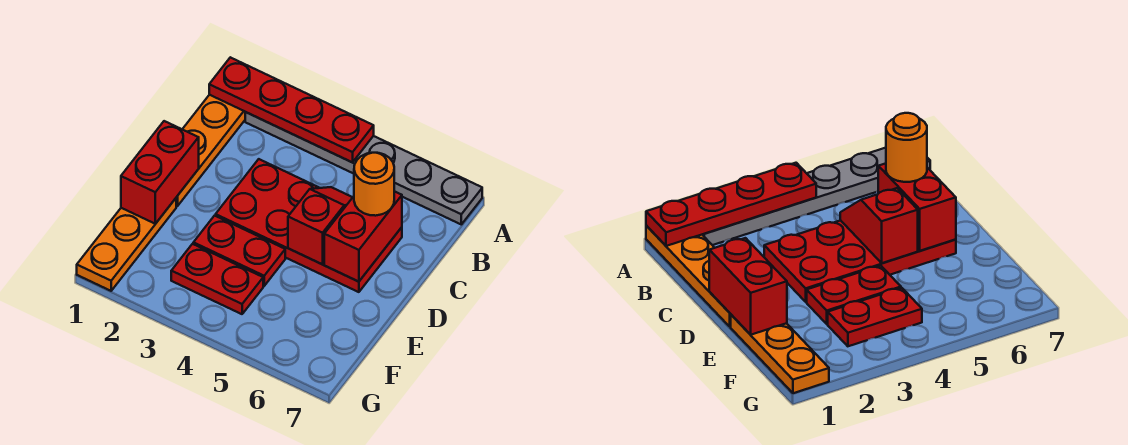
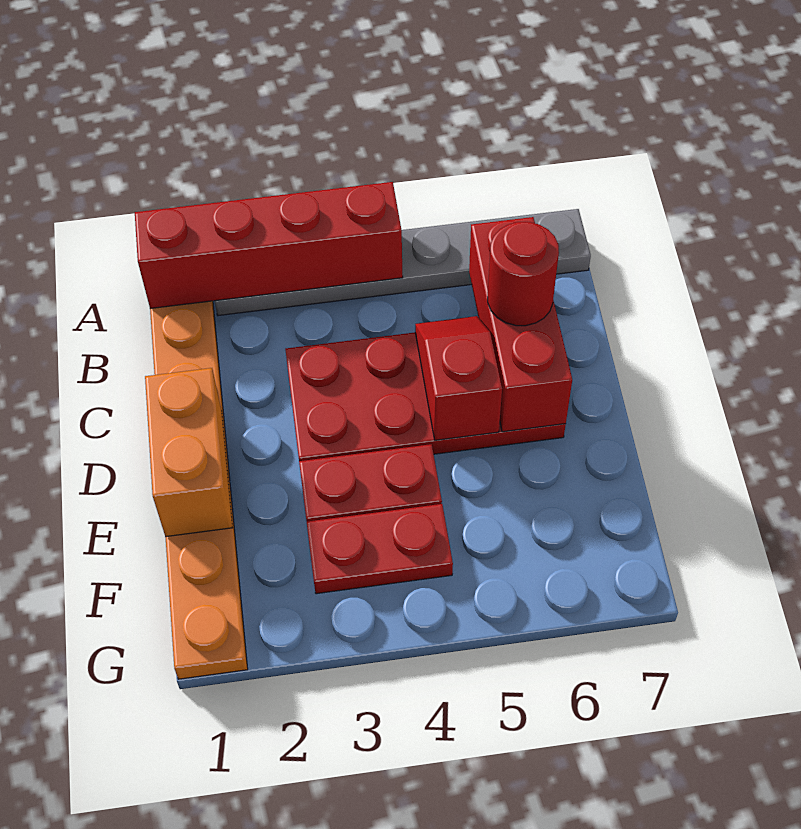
red 1x4 plate [209,57,374,162] -> red 1x4 brick [135,182,403,308]
red 1x2 brick [324,191,402,282] -> red 1x3 brick [469,217,572,432]
orange 1x1 round brick [354,153,394,216] -> red 1x1 round brick [488,222,559,326]
red 1x2 brick [121,121,199,224] -> orange 1x2 brick [145,368,233,537]

